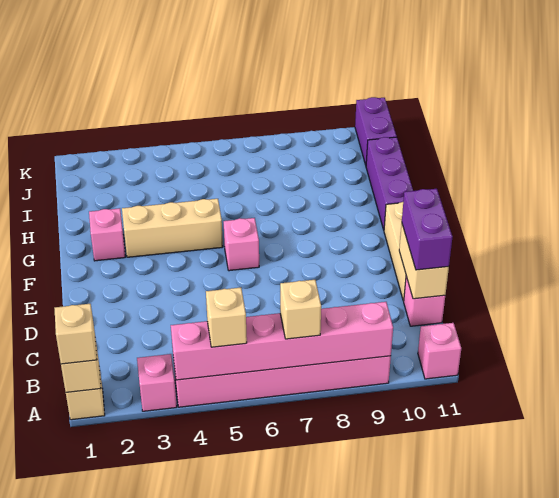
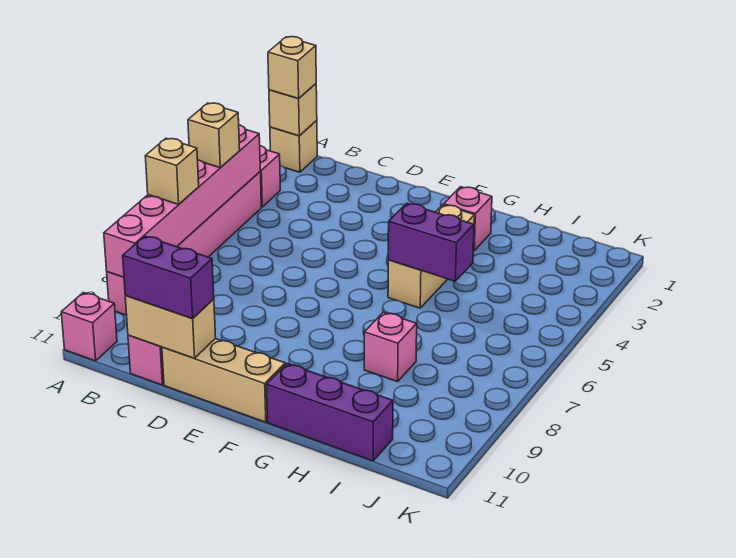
pink 1x1 brick [224,218,259,271] -> pink 1x1 brick moved to [364,312,417,382]
purple 1x2 brick [355,97,397,165] -> purple 1x2 brick moved to [388,203,474,281]

